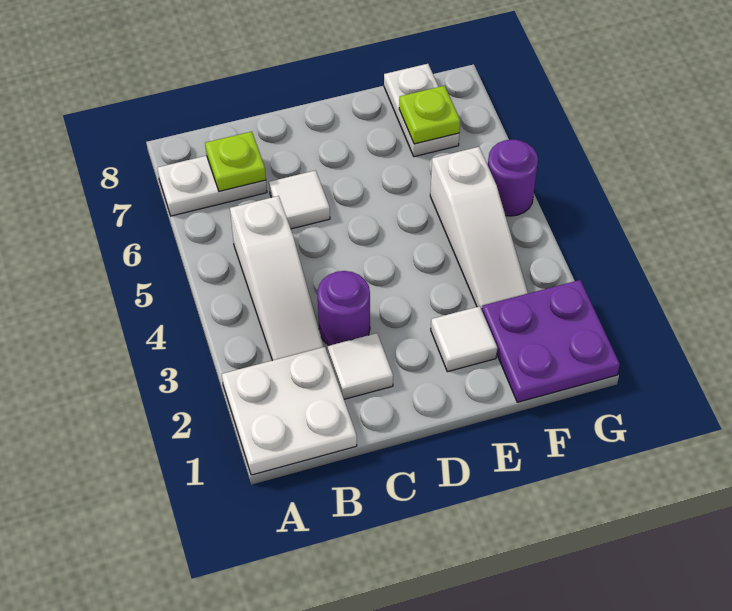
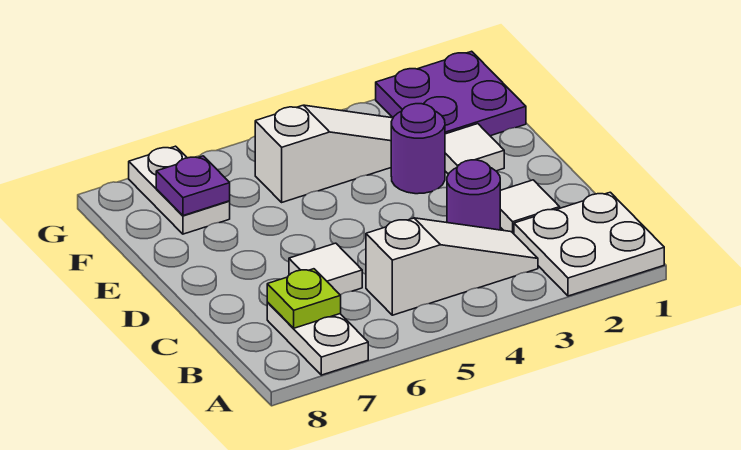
white 1x2 plate [384,64,459,157] -> white 1x2 plate turned to [129,146,230,234]
lime 1x1 plate [399,86,460,144] -> purple 1x1 plate [156,156,230,216]
purple 1x1 round brick [488,140,538,216] -> purple 1x1 round brick moved to [391,104,445,194]

